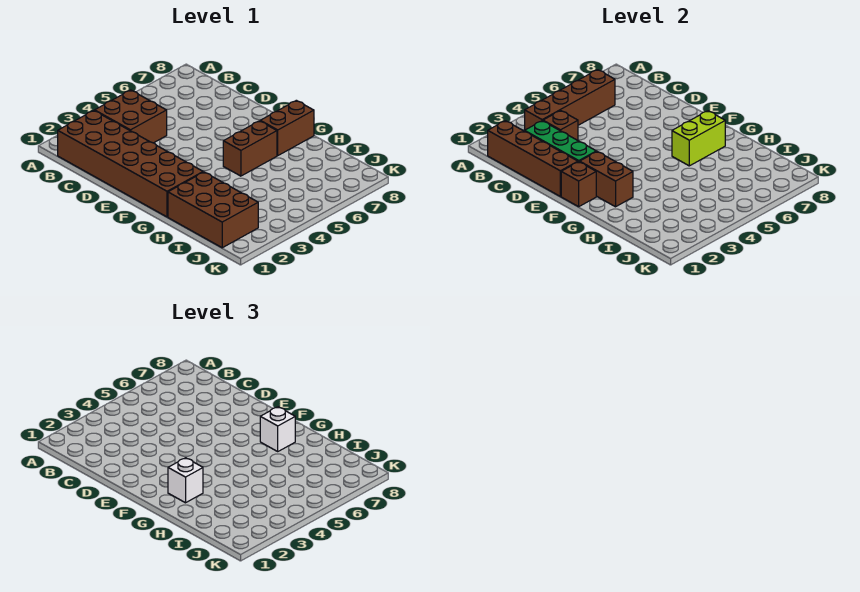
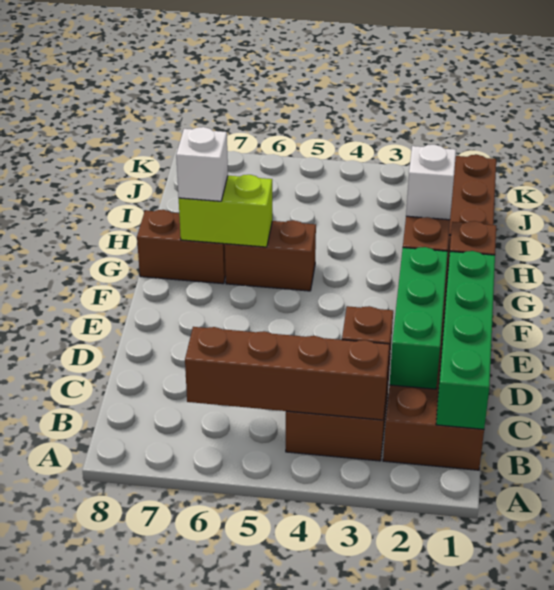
brown 1x4 brick [488,121,578,196] -> green 1x4 brick [436,251,495,429]

